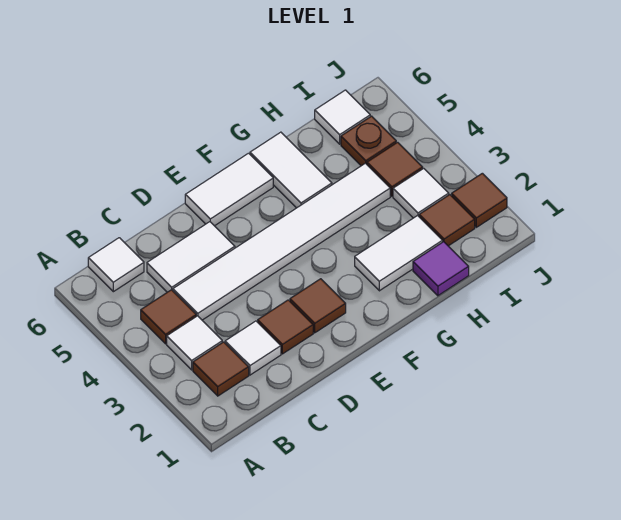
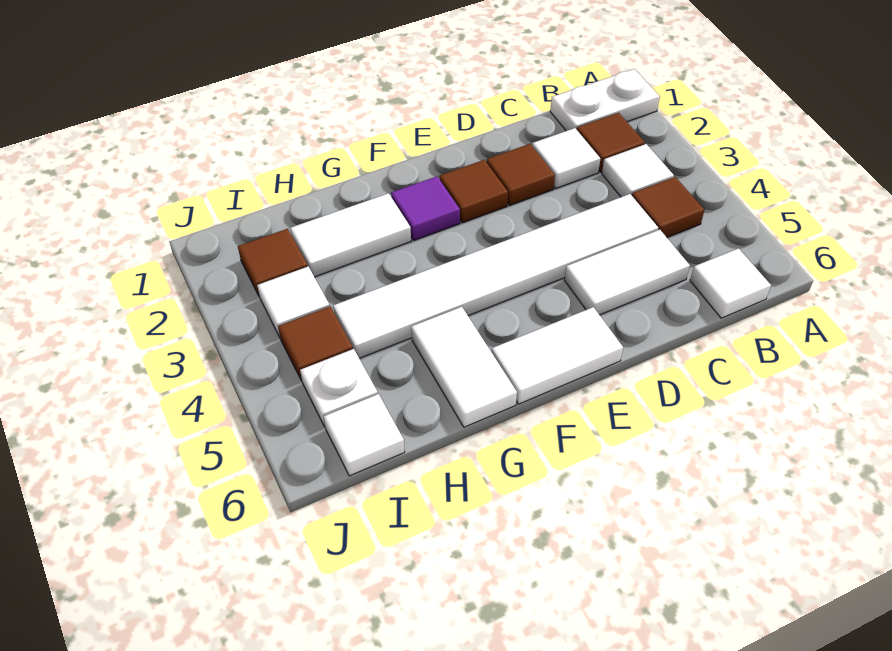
none -> white 1x2 plate [550,69,660,131]
purple 1x1 tile [413,242,469,296] -> purple 1x1 tile moved to [391,176,460,240]
brown 1x1 plate [341,116,396,166] -> white 1x1 plate [300,349,378,427]
brown 1x1 tile [452,173,507,227] -> none

